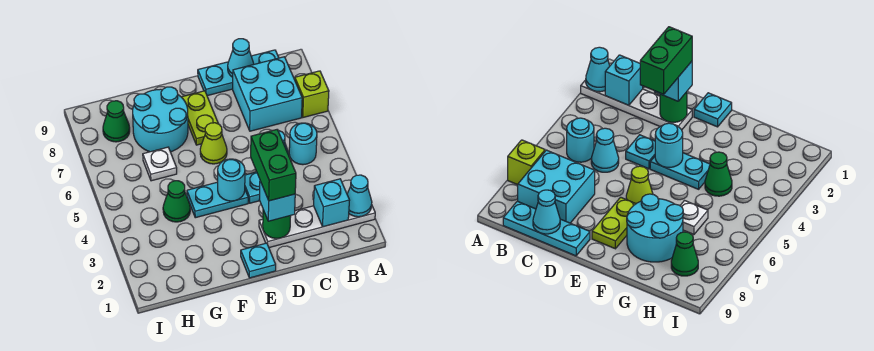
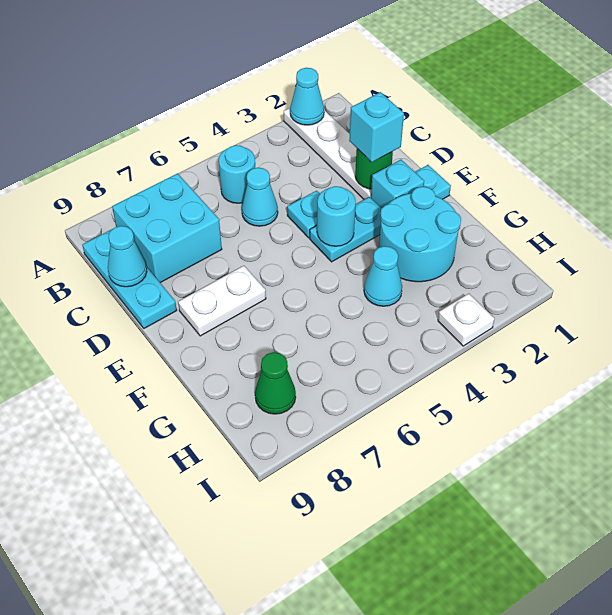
lime 1x1 brick [295,71,329,117] -> none
cyan 1x1 brick [314,179,350,227] -> cyan 1x1 brick moved to [371,160,424,208]
green 1x2 brick [251,130,296,201] -> none
cyan 1x2 plate [187,182,248,218] -> cyan 1x2 plate turned to [310,197,382,262]
lime 1x1 cone [200,123,227,164] -> none
lime 1x2 plate [182,91,218,145] -> white 1x2 plate [178,266,266,336]
cyan 2x2 round brick [133,87,188,152] -> cyan 2x2 round brick moved to [379,187,461,282]
green 1x1 cone [163,181,190,222] -> cyan 1x1 cone [364,246,402,306]
white 1x1 plate [143,147,177,181] -> white 1x1 plate moved to [438,294,494,346]

